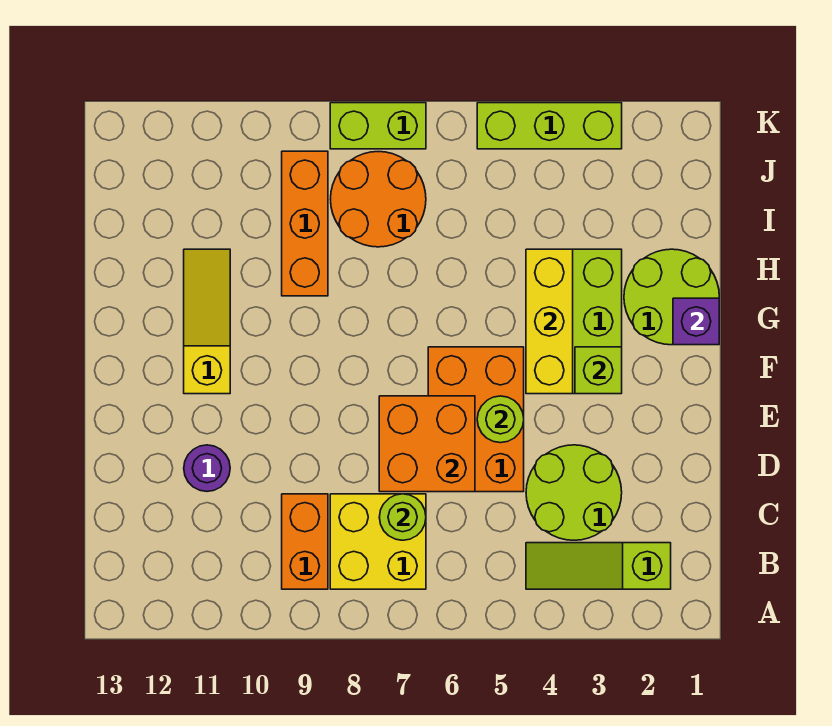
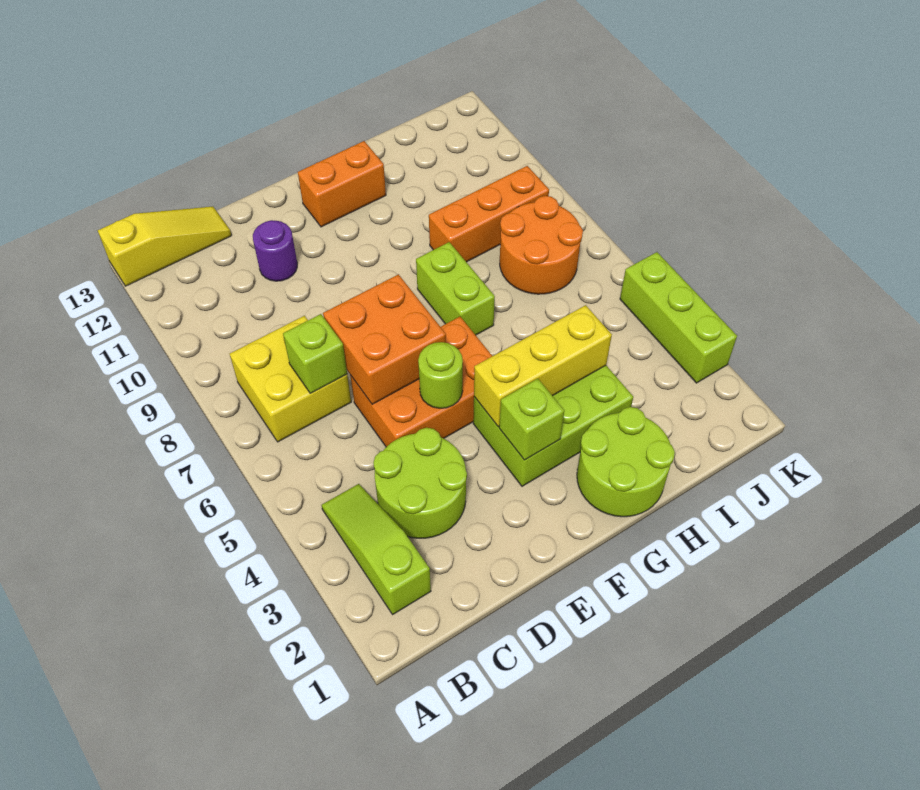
orange 1x2 brick [282,494,328,589] -> orange 1x2 brick moved to [298,141,386,227]
lime 1x1 round brick [379,494,426,540] -> lime 1x1 brick [283,314,347,393]
yellow 1x3 slope [184,249,230,394] -> yellow 1x3 slope moved to [98,206,232,286]
purple 1x1 brick [673,298,719,345] -> none
lime 1x2 brick [330,103,426,149] -> lime 1x2 brick moved to [416,242,495,335]

